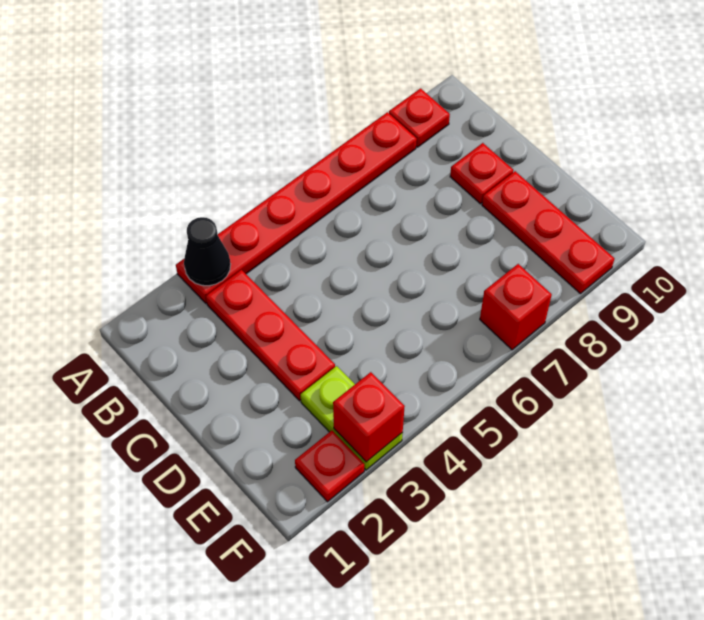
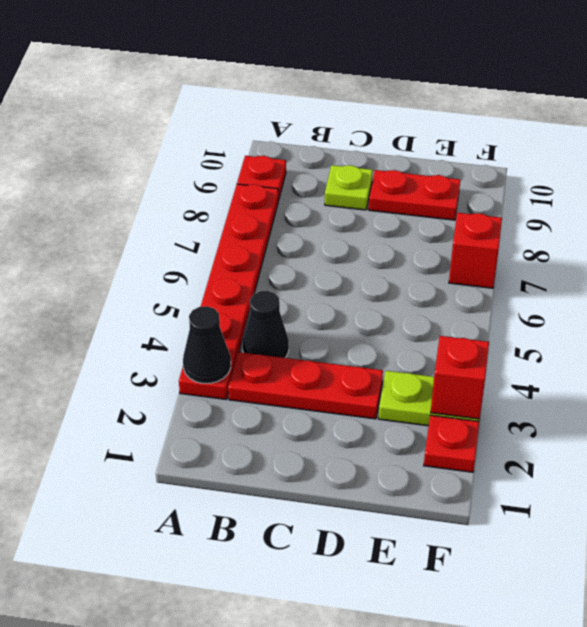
none -> black 1x1 cone [243,291,289,358]
red 1x1 plate [450,143,513,204] -> lime 1x1 plate [325,165,373,210]
red 1x3 plate [482,171,615,294] -> red 1x2 plate [369,170,460,220]

